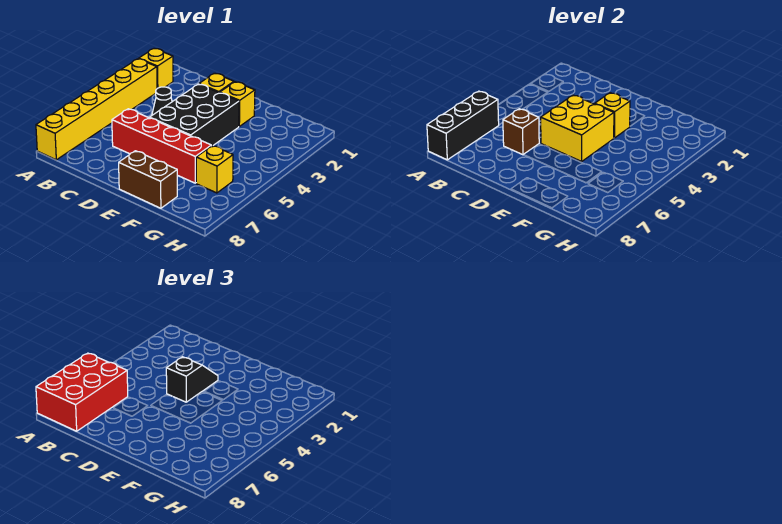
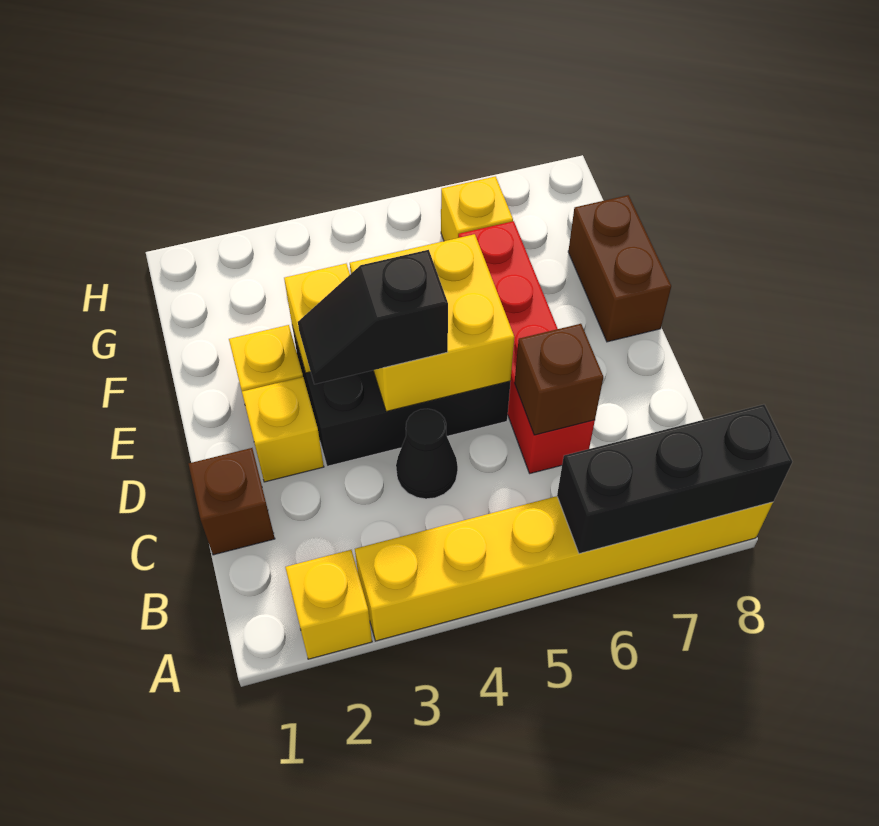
red 2x3 brick [36,353,128,431] -> none
none -> brown 1x1 brick [189,448,275,555]

